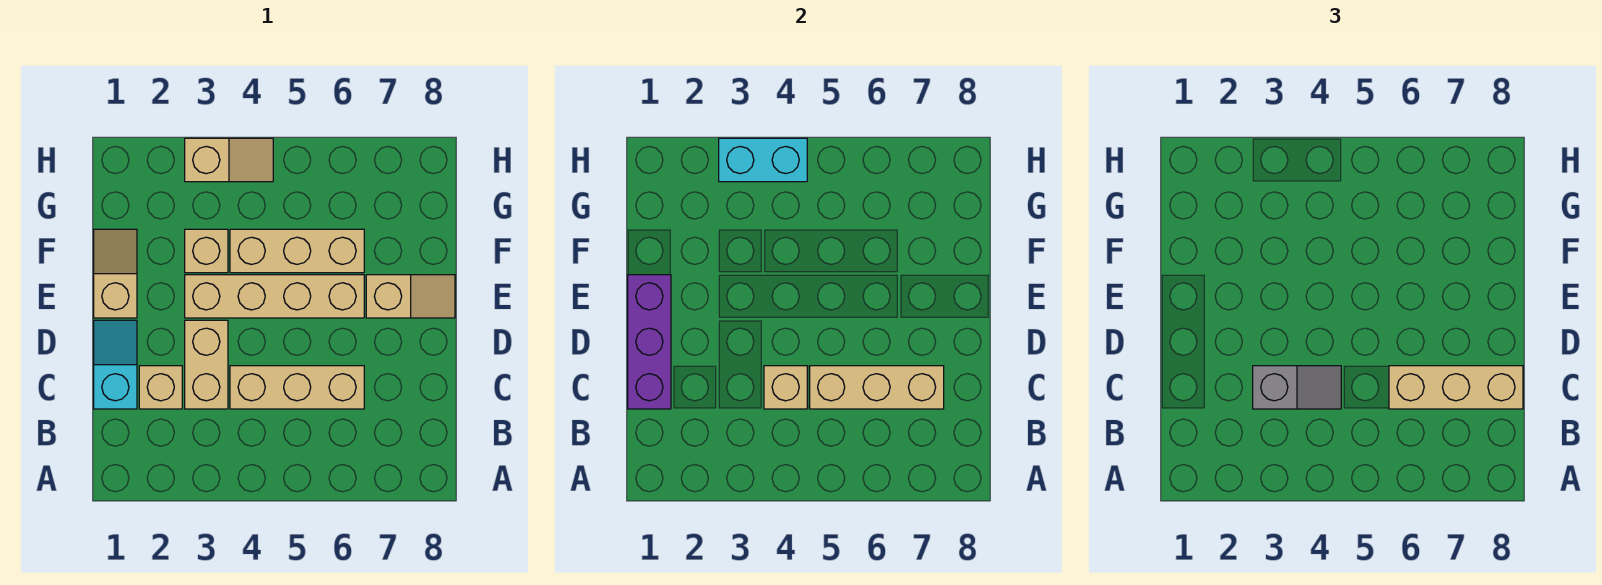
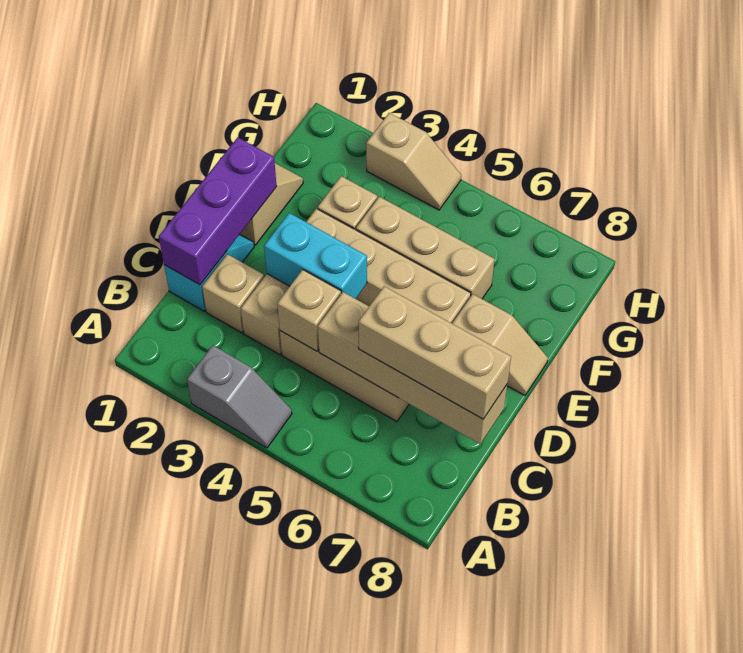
grey 1x2 slope [1253,366,1341,409] -> grey 1x2 slope moved to [187,345,292,448]
tan 1x3 brick [810,366,944,409] -> tan 1x4 brick [318,292,507,444]
cyan 1x2 brick [719,138,807,182] -> cyan 1x2 brick moved to [264,213,367,299]

